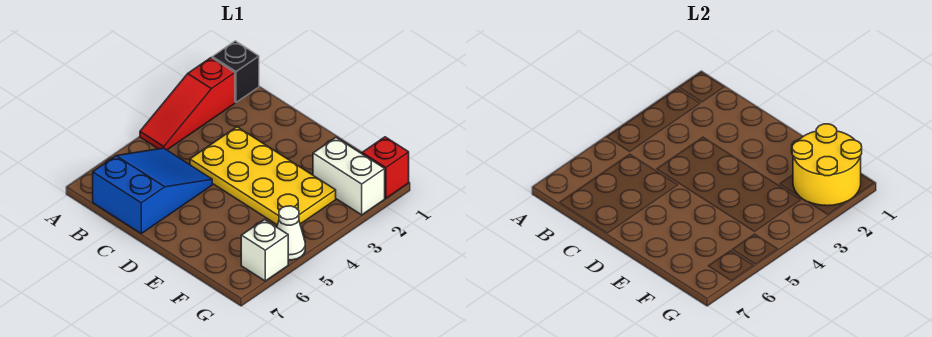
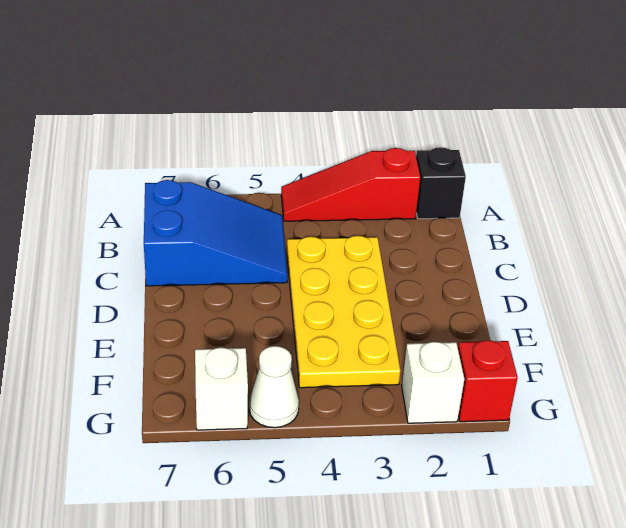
yellow 2x2 round brick [792,124,862,206] -> none
white 1x2 brick [313,138,385,215] -> white 1x1 brick [402,342,464,423]

